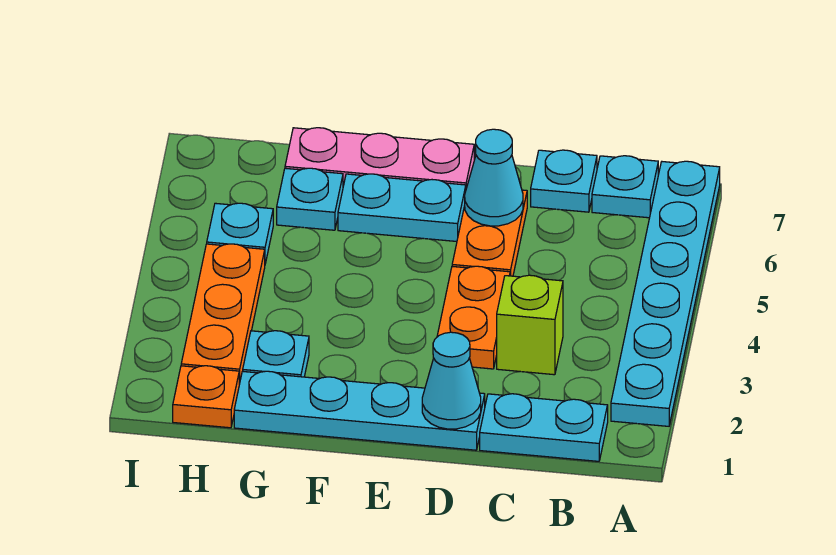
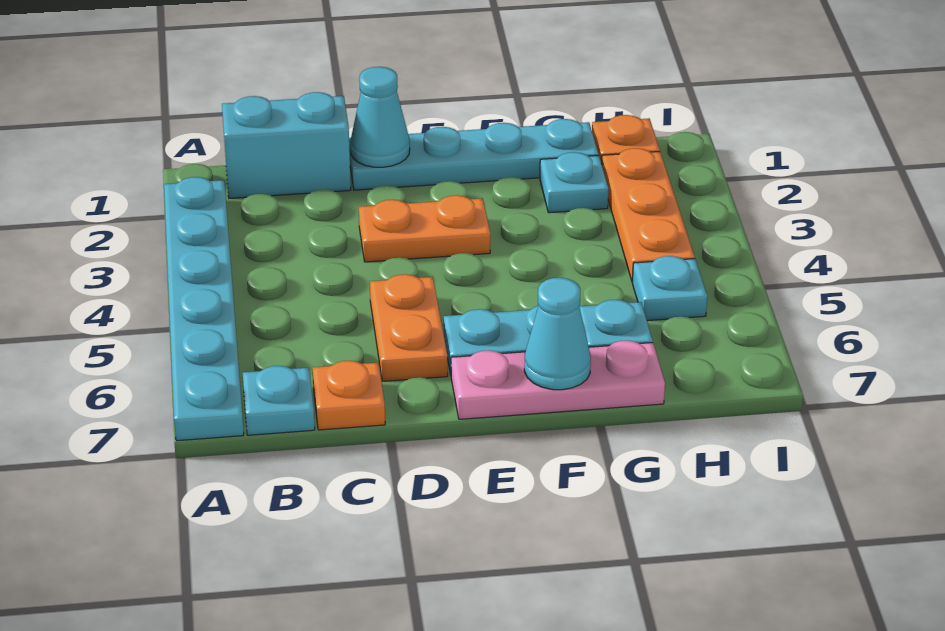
cyan 1x2 plate [480,394,608,461] -> cyan 1x2 brick [222,92,351,198]
lime 1x1 brick [497,275,563,375] -> none
cyan 1x1 plate [531,150,597,212] -> orange 1x1 plate [312,361,385,430]
orange 1x2 plate [437,266,510,369] -> orange 1x2 plate turned to [359,195,490,262]
cyan 1x1 cone [465,129,523,226] -> cyan 1x1 cone moved to [524,278,591,390]

